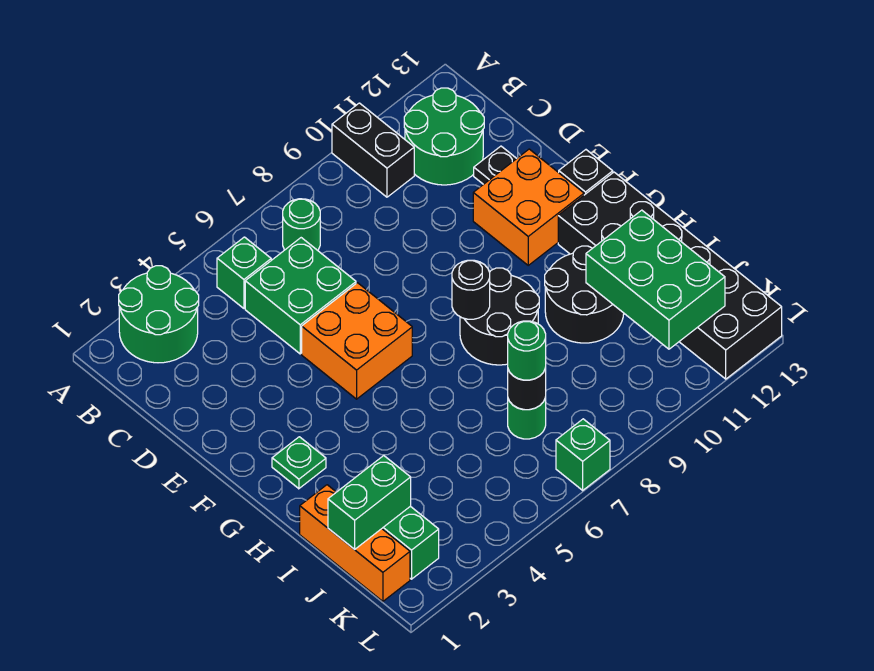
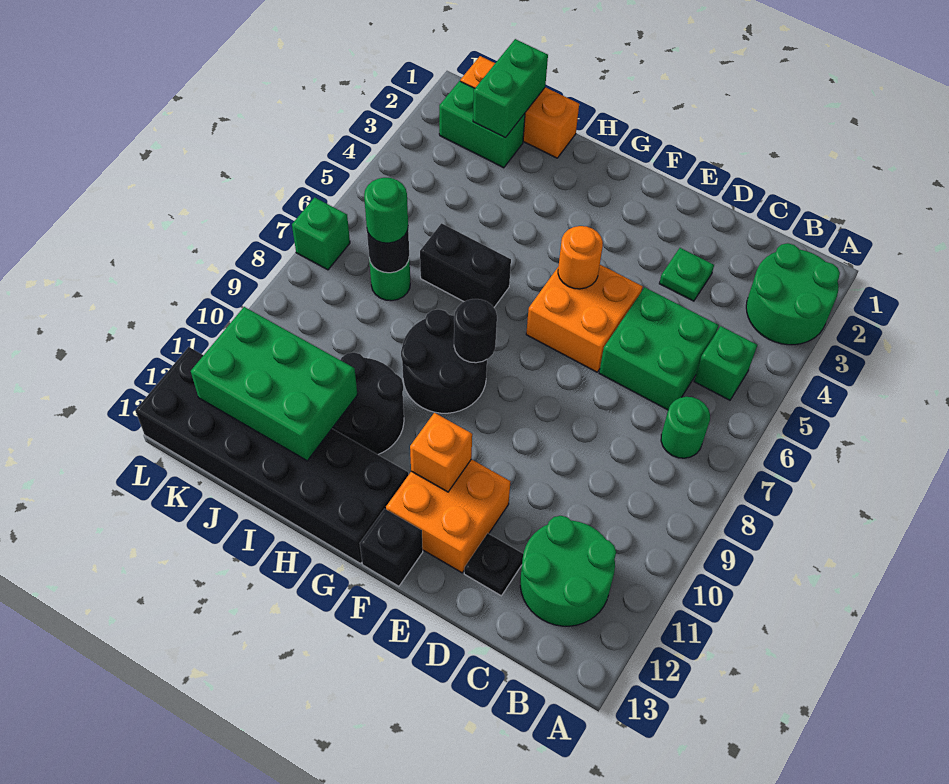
black 1x2 brick [332,103,414,197] -> black 1x2 brick moved to [420,223,511,307]
none -> orange 1x1 round brick [558,226,603,289]
none -> orange 1x1 brick [410,413,472,492]
green 1x1 plate [272,437,326,489] -> green 1x1 plate moved to [659,248,714,301]

